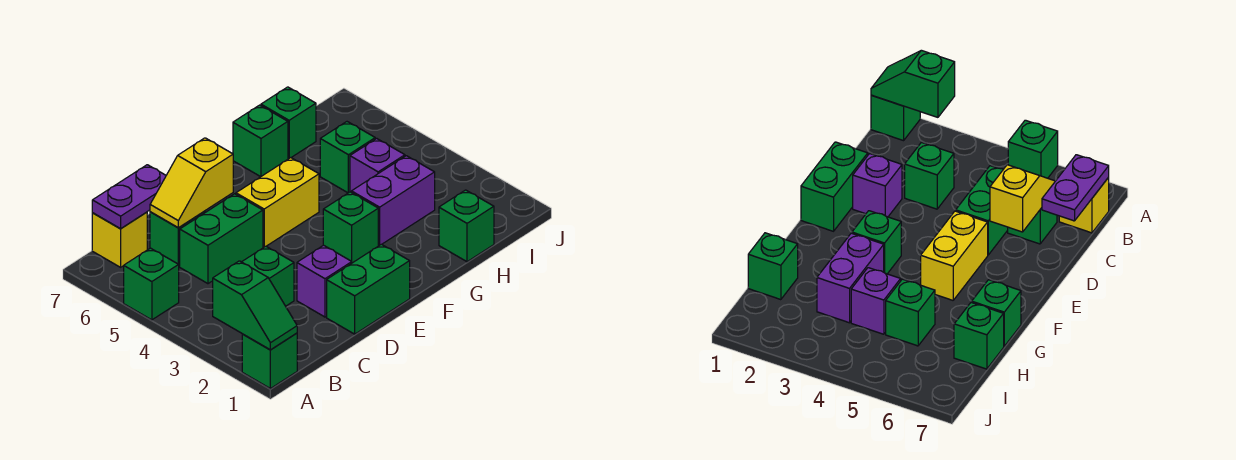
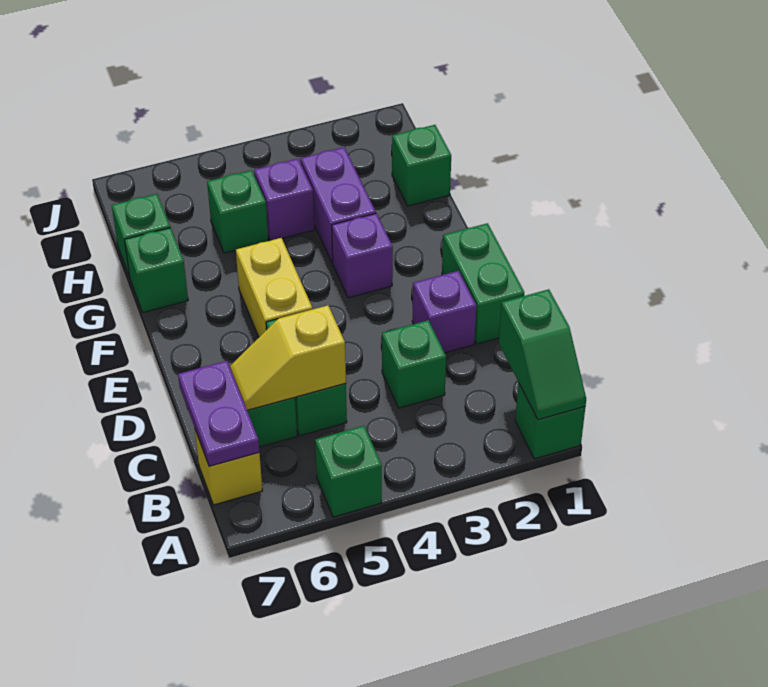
green 1x2 slope [213,261,297,350] -> green 1x2 slope turned to [499,289,586,420]
yellow 1x2 slope [150,138,233,228] -> yellow 1x2 slope turned to [230,305,346,410]
green 1x1 brick [323,192,378,263] -> purple 1x1 brick [332,213,393,298]

